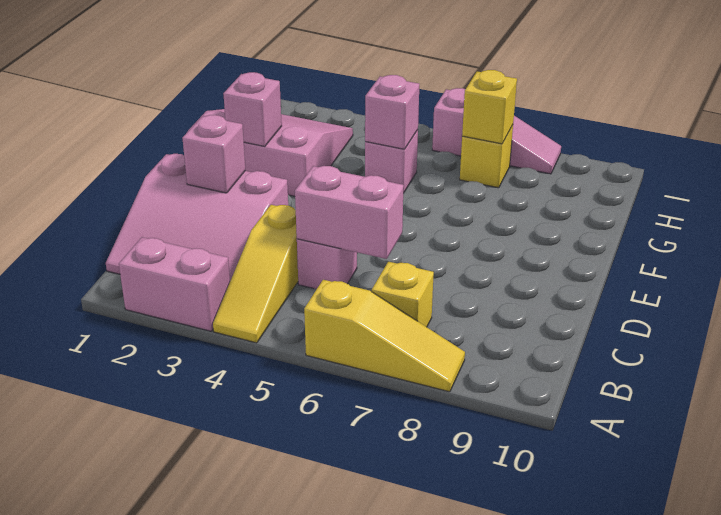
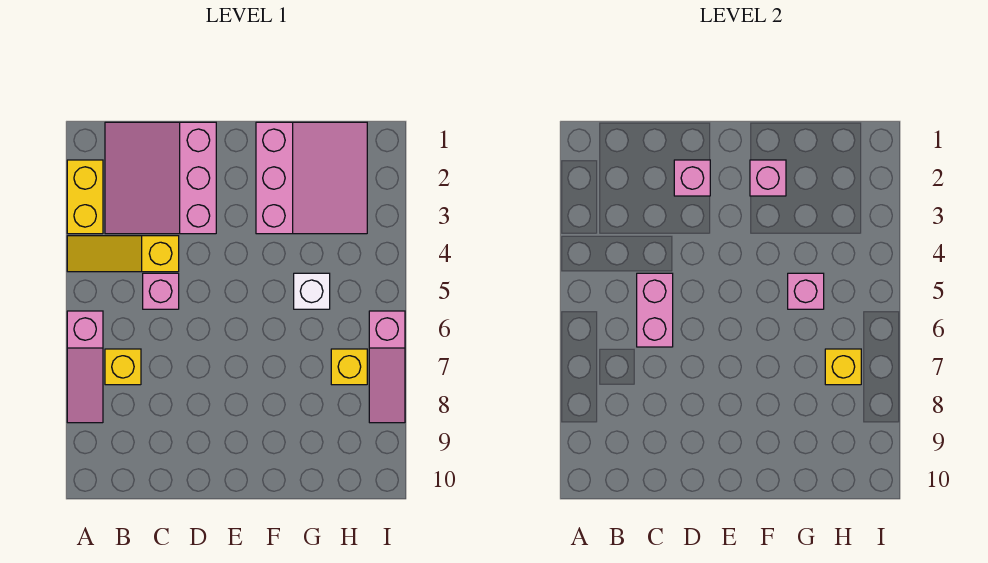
pink 1x2 brick [119,237,230,331] -> yellow 1x2 brick [67,160,103,234]
yellow 1x3 slope [304,280,465,392] -> pink 1x3 slope [67,311,103,423]
pink 1x1 brick [365,130,418,193] -> white 1x1 brick [294,273,330,309]

